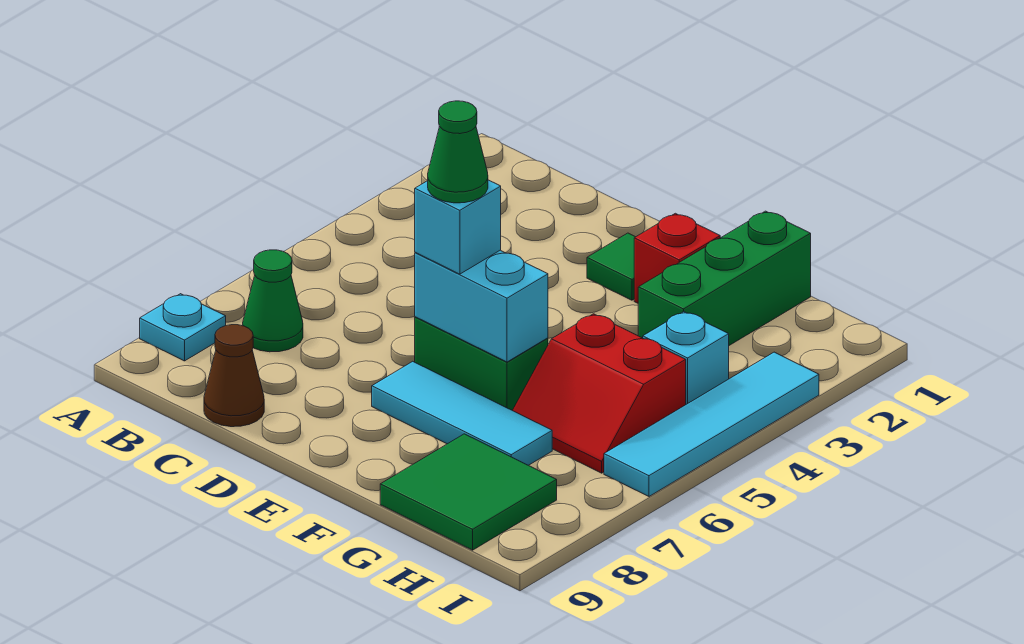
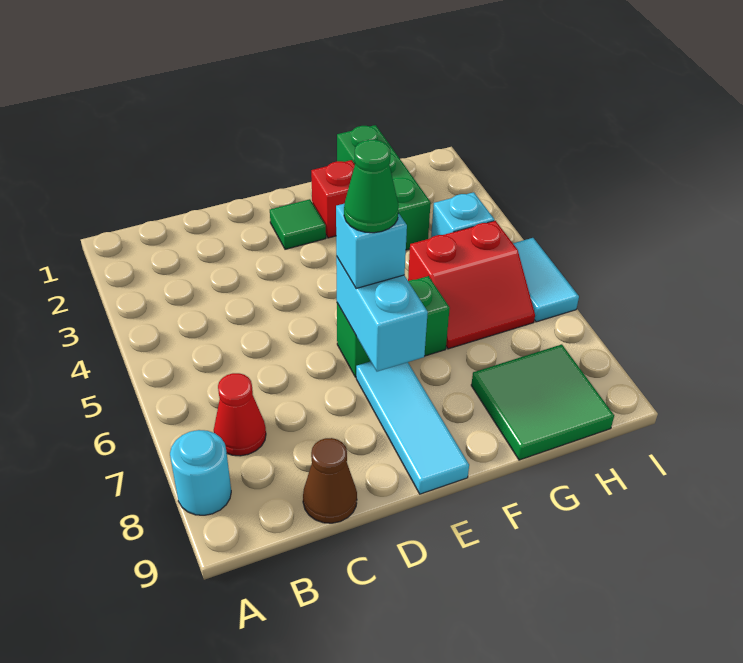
cyan 1x1 plate [140,294,226,361] -> cyan 1x1 round brick [170,430,231,515]
green 1x1 cone [243,250,303,352] -> red 1x1 cone [214,373,266,456]
cyan 1x2 brick [415,250,548,362] -> cyan 1x2 brick turned to [336,256,428,371]
cyan 1x3 tile [372,361,552,465] -> cyan 1x3 tile turned to [356,361,469,494]
cyan 1x4 tile [604,352,819,496] -> cyan 1x2 tile [513,238,579,322]

